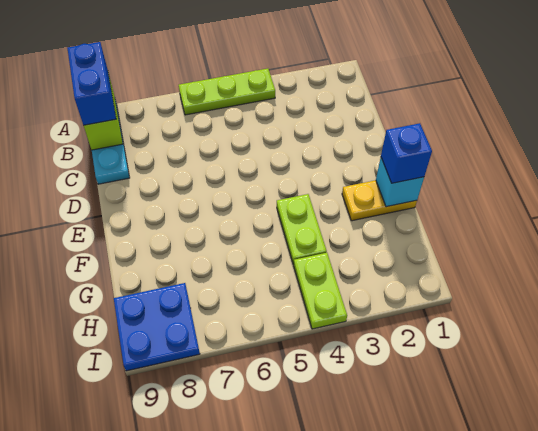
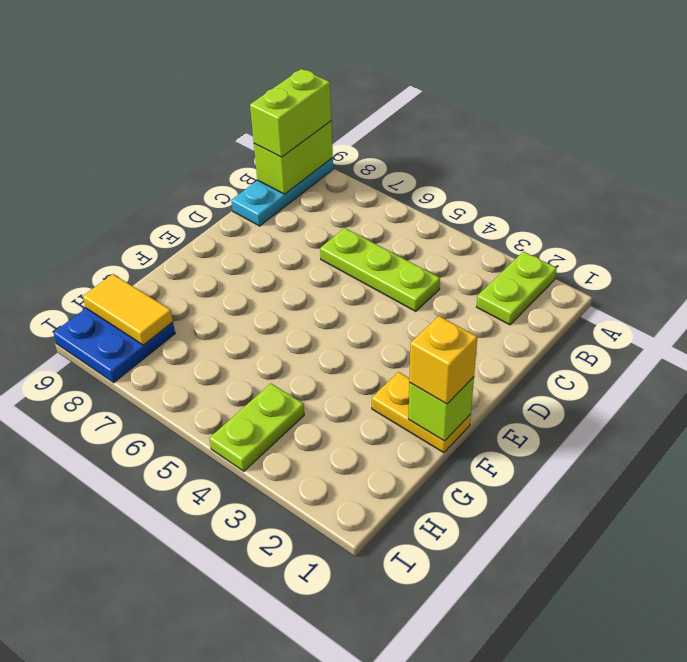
lime 1x3 plate [179,69,275,115] -> lime 1x3 plate moved to [320,228,440,311]
blue 1x2 brick [67,42,116,125] -> lime 1x2 brick [250,69,331,157]
cyan 1x1 brick [376,158,424,207] -> lime 1x1 brick [408,377,474,441]
blue 1x1 brick [381,123,432,183] -> yellow 1x1 brick [409,316,478,404]
lime 1x2 plate [277,194,327,264] -> lime 1x2 plate moved to [477,252,557,325]
none -> yellow 1x2 tile [83,274,173,345]

